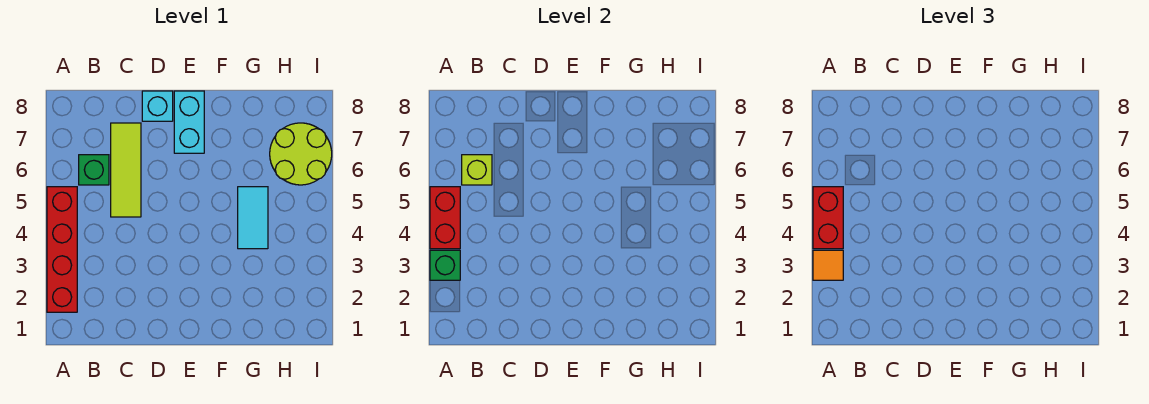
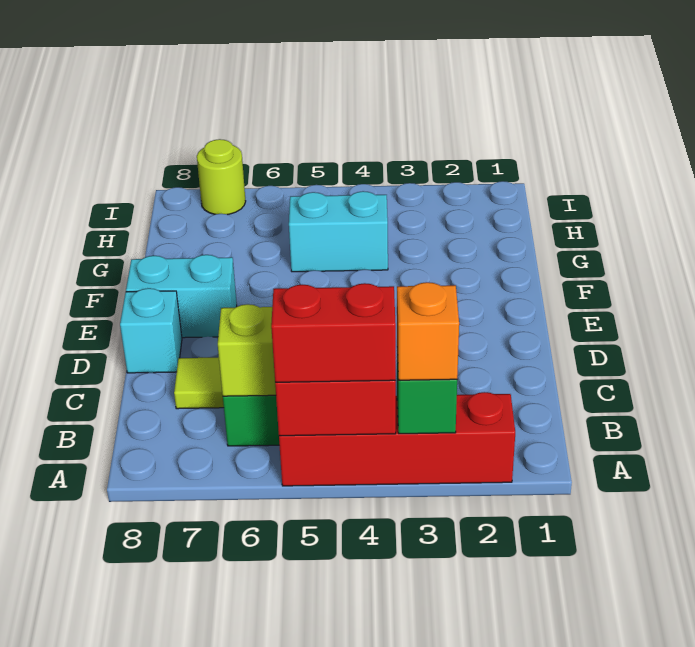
orange 1x1 tile [813,250,843,280] -> orange 1x1 brick [397,282,459,380]
cyan 1x2 tile [238,187,268,249] -> cyan 1x2 brick [289,191,388,272]
lime 2x2 round brick [270,123,332,185] -> lime 1x1 round brick [197,139,246,215]

